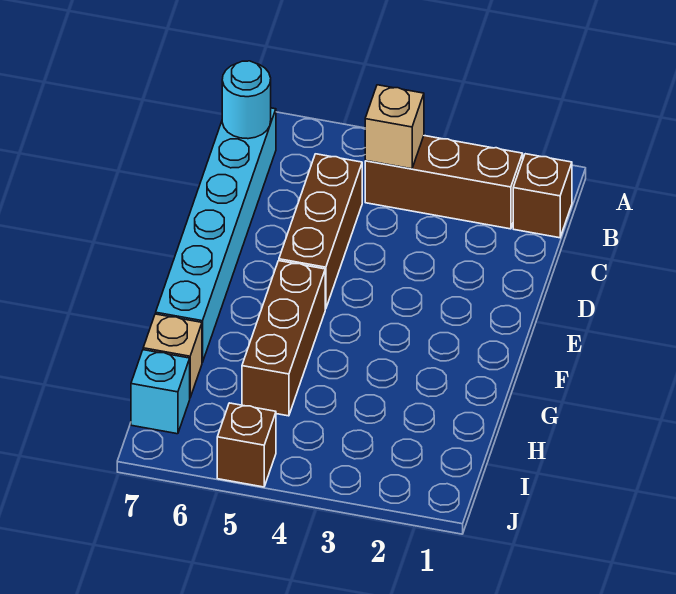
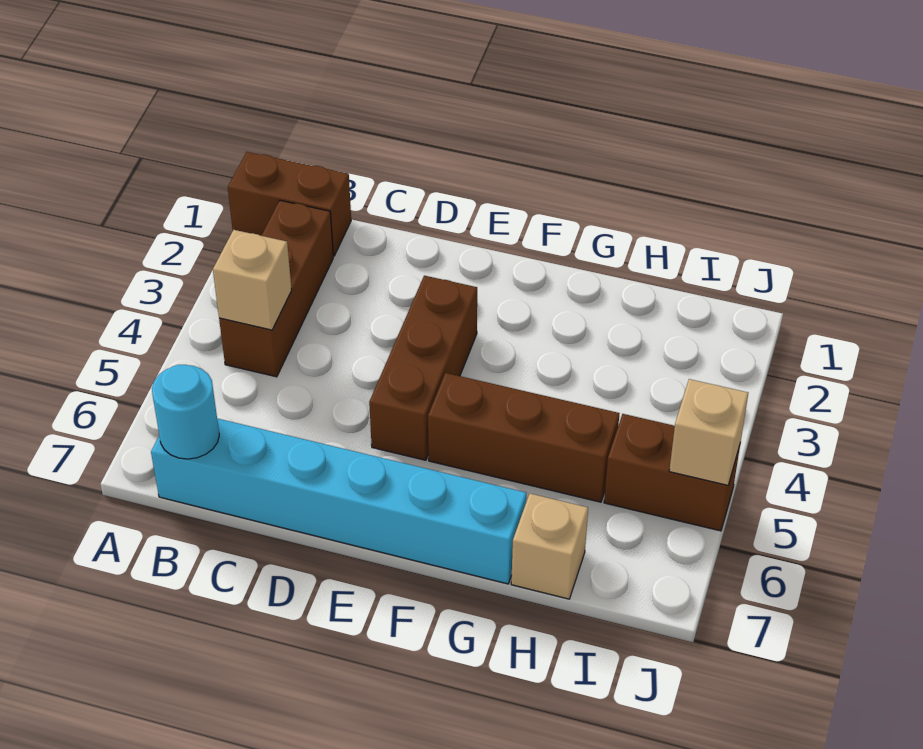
brown 1x1 brick [513,154,572,238] -> brown 1x2 brick [228,152,351,256]
brown 1x3 brick [279,154,362,309] -> brown 1x3 brick turned to [369,276,477,460]
cyan 1x1 brick [131,350,190,434] -> none
brown 1x1 brick [217,403,276,487] -> brown 1x2 brick [604,414,740,531]
none -> tan 1x1 brick [669,379,748,485]

